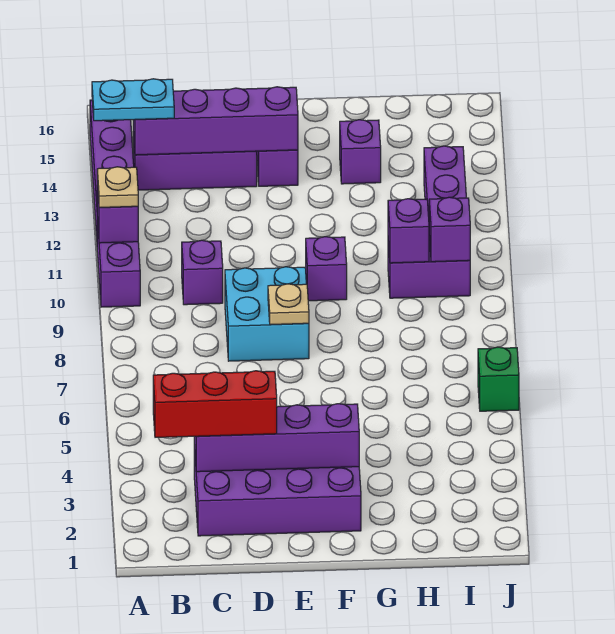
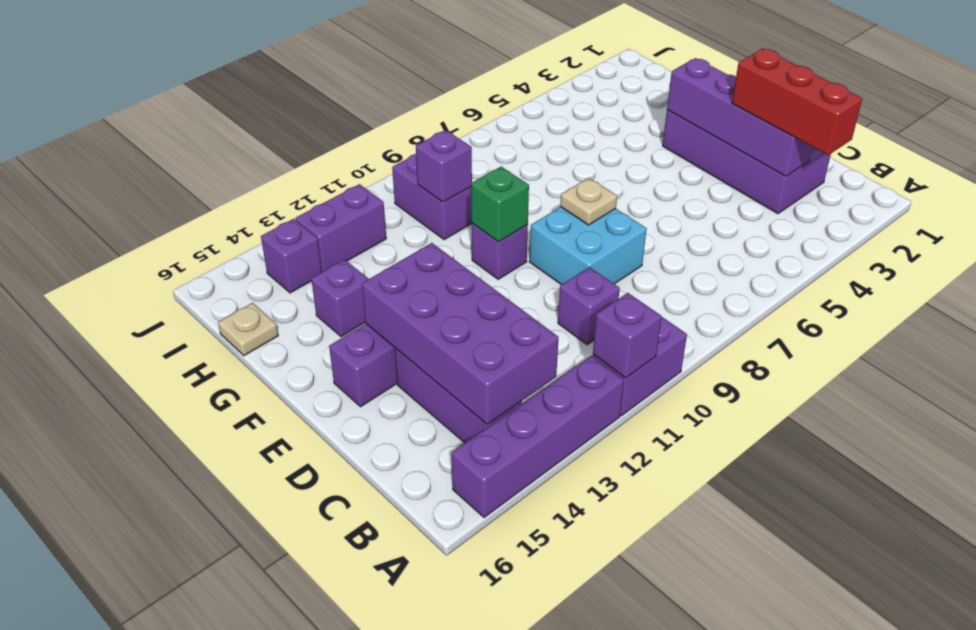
tan 1x1 plate [97,167,138,207] -> tan 1x1 plate moved to [218,303,278,356]
cyan 1x2 plate [92,79,174,121] -> none
purple 1x4 brick [133,87,298,155] -> purple 2x4 brick [362,243,559,425]
purple 1x1 brick [429,197,470,262] -> purple 1x1 brick moved to [261,219,322,293]
green 1x1 brick [478,347,519,411] -> green 1x1 brick moved to [471,167,529,242]

